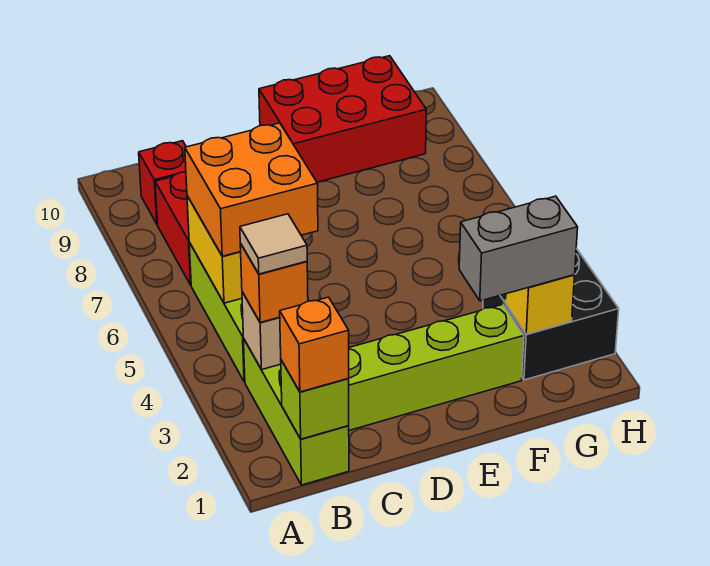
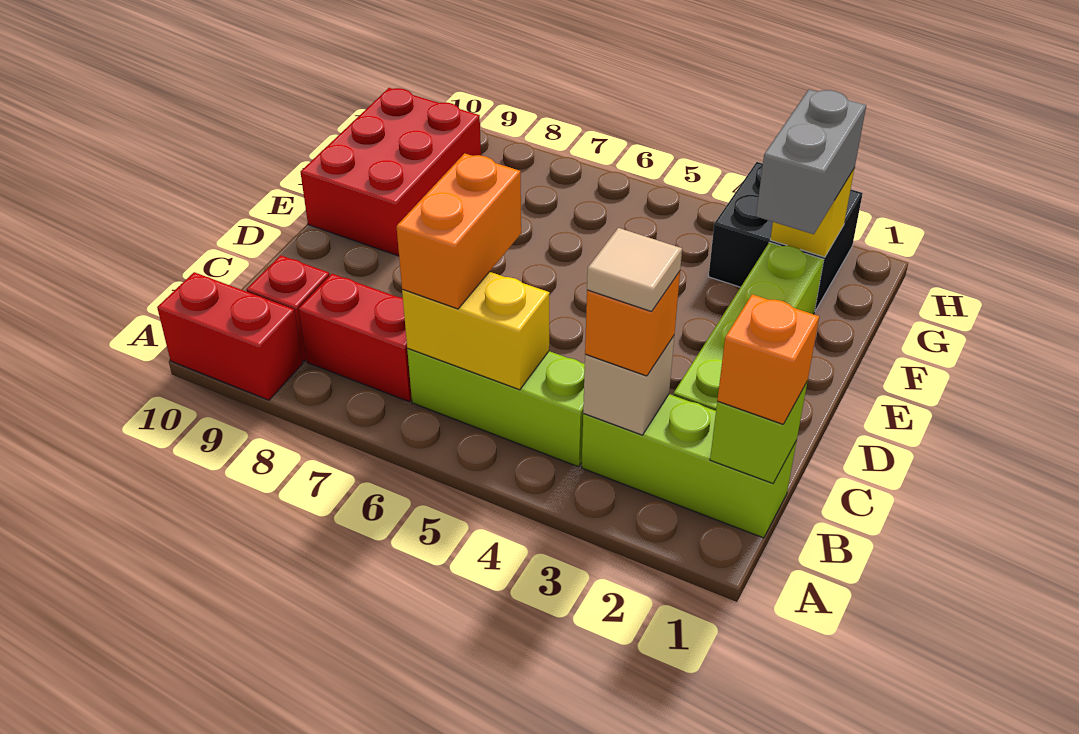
none -> red 1x2 brick [157,272,303,400]
orange 2x2 brick [185,123,318,256] -> orange 1x2 brick [396,153,521,309]

